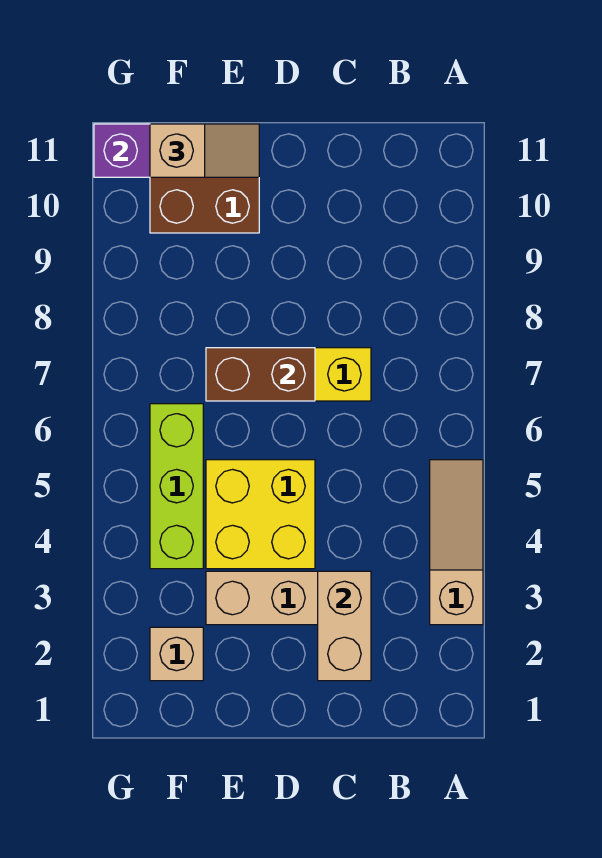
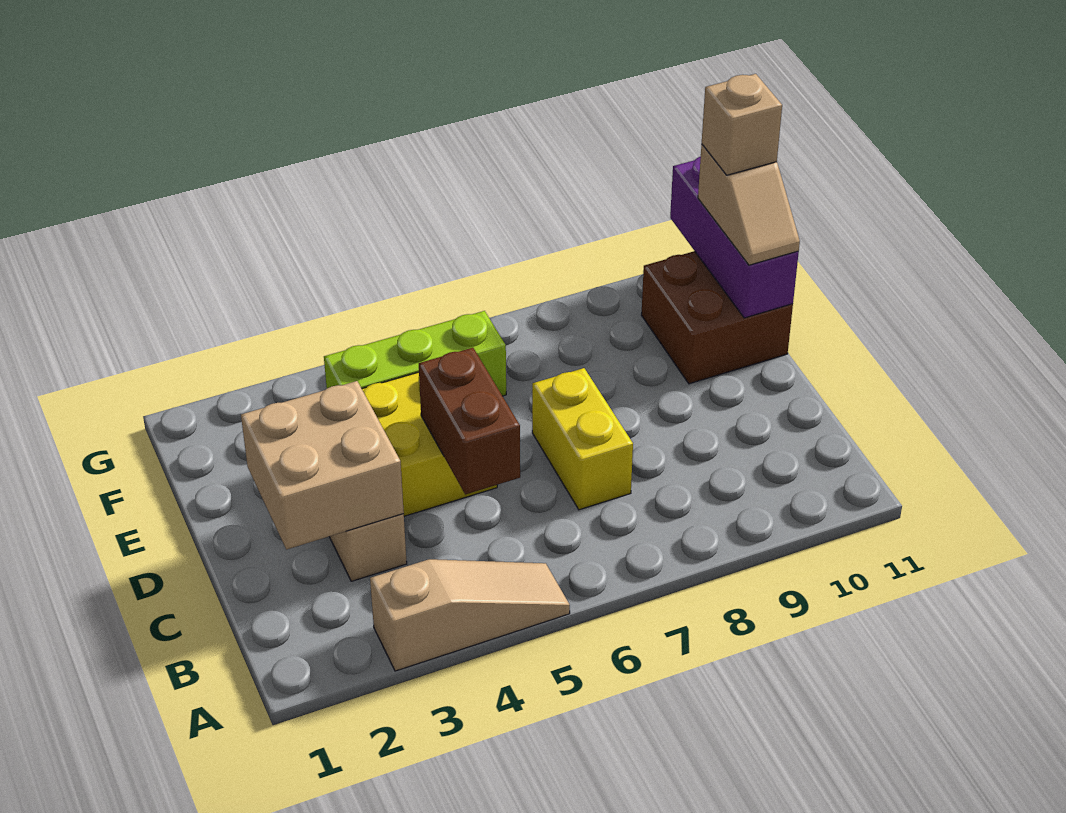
tan 1x2 brick [318,571,371,681] -> tan 2x2 brick [241,381,404,550]
brown 1x2 brick [206,348,315,401] -> brown 1x2 brick moved to [419,348,520,494]
tan 1x1 brick [150,627,203,681] -> tan 1x1 brick moved to [702,74,782,175]

